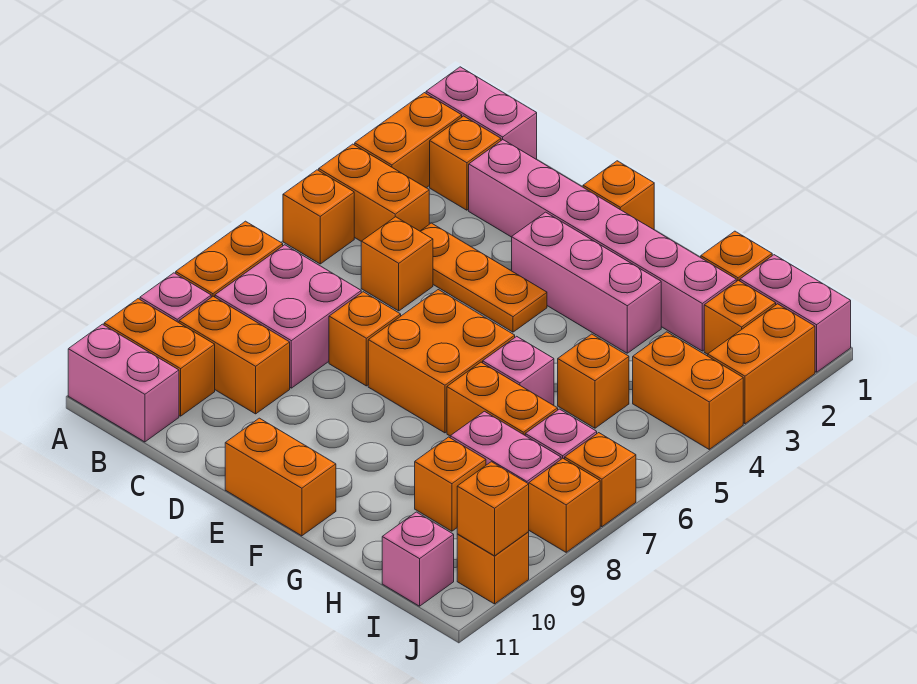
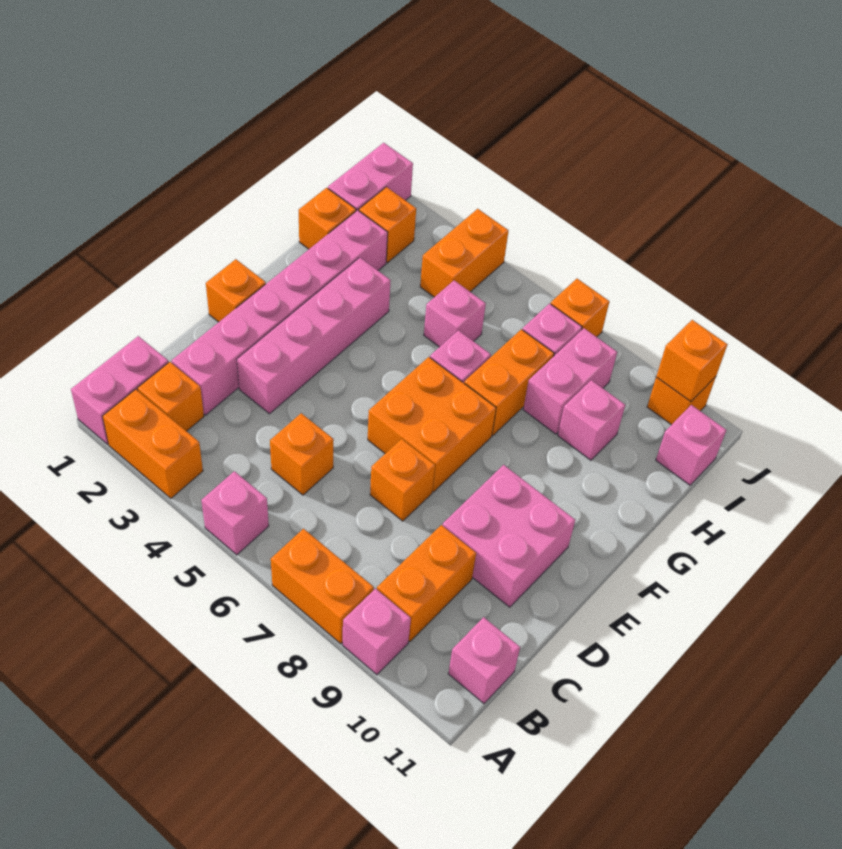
orange 1x2 brick [319,144,429,241] -> none
orange 1x1 brick [283,170,354,264] -> pink 1x1 brick [201,471,269,555]
orange 1x2 brick [104,299,215,416] -> none
pink 1x2 brick [68,324,179,442] -> pink 1x1 brick [448,617,520,703]
pink 2x2 brick [215,245,361,388] -> pink 2x2 brick moved to [443,465,575,607]
orange 1x3 plate [420,223,547,332] -> none
pink 1x3 brick [512,212,661,353] -> pink 1x4 brick [237,258,391,414]
orange 1x2 brick [225,418,336,536] -> none
orange 1x1 brick [558,334,629,428] -> pink 1x1 brick [424,280,486,347]
orange 1x1 brick [415,437,486,531] -> pink 1x1 brick [558,380,625,460]
orange 1x2 brick [708,304,815,424] -> none
orange 1x1 brick [529,458,600,552] -> none

